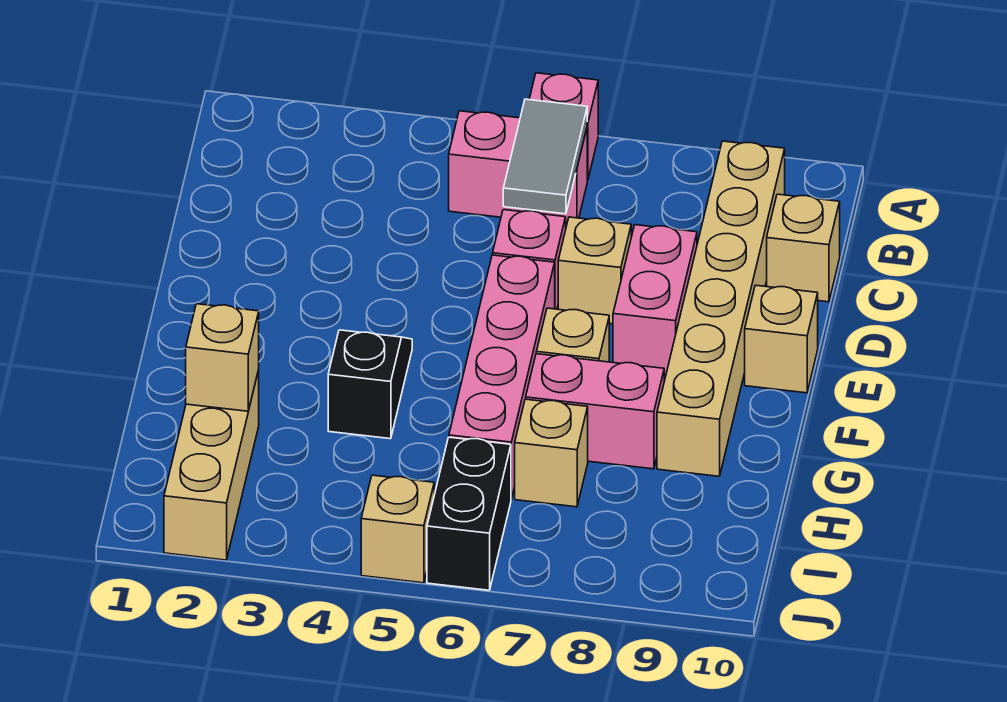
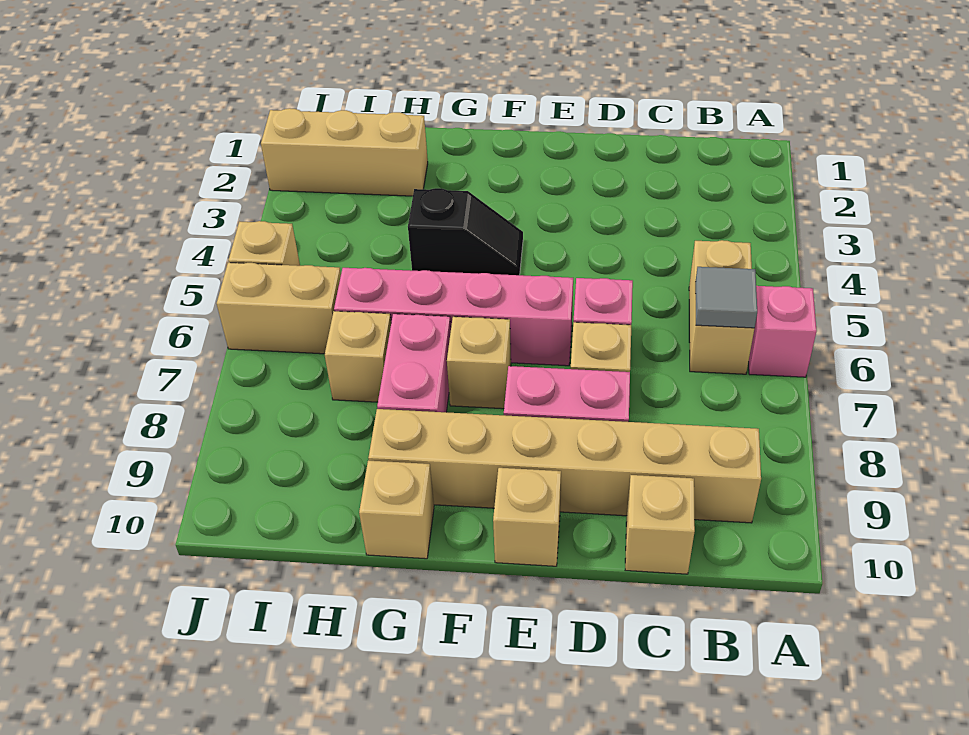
pink 1x2 brick [449,111,587,225] -> tan 1x2 brick [689,240,754,374]
grey 1x2 tile [503,99,587,214] -> grey 1x1 tile [695,267,757,328]
tan 1x1 brick [186,304,259,411] -> tan 1x1 brick moved to [359,460,434,559]
black 1x2 brick [427,437,511,590] -> tan 1x2 brick [217,263,341,354]

